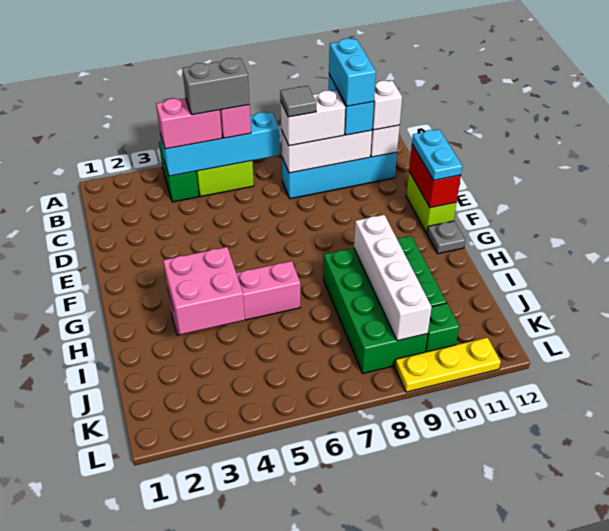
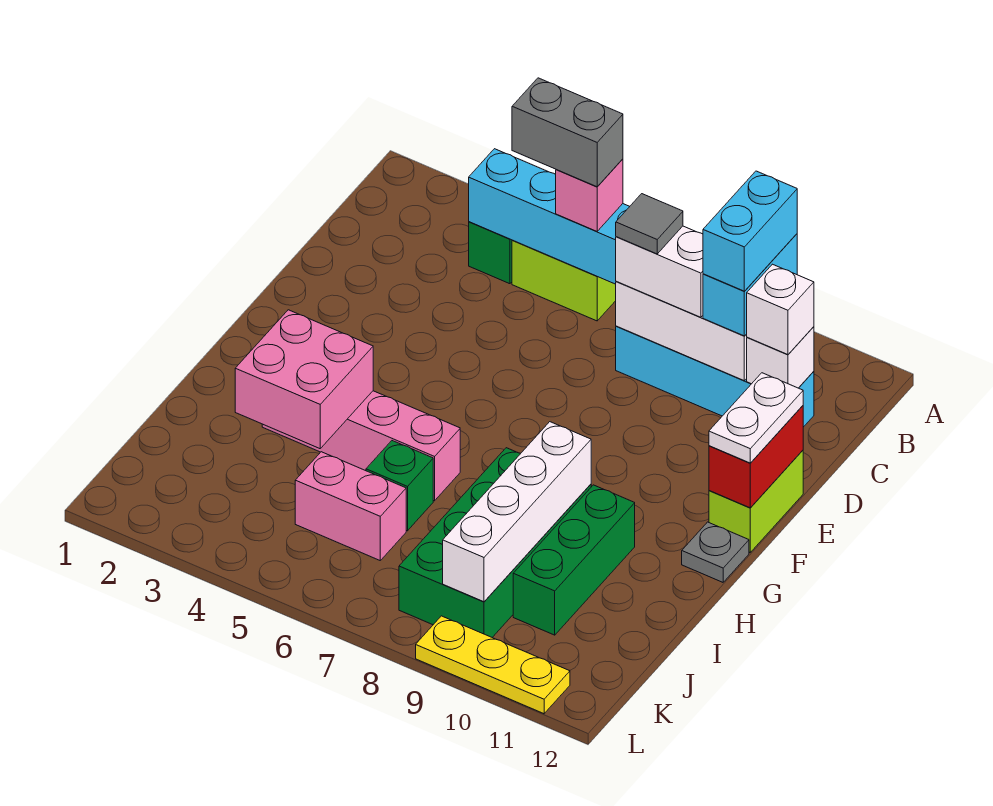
pink 1x2 brick [156,98,222,149] -> pink 1x2 brick moved to [295,452,406,560]
cyan 1x2 plate [412,129,462,180] -> white 1x2 plate [709,373,803,463]
green 1x1 brick [425,303,459,352] -> green 1x1 brick moved to [366,441,433,531]

